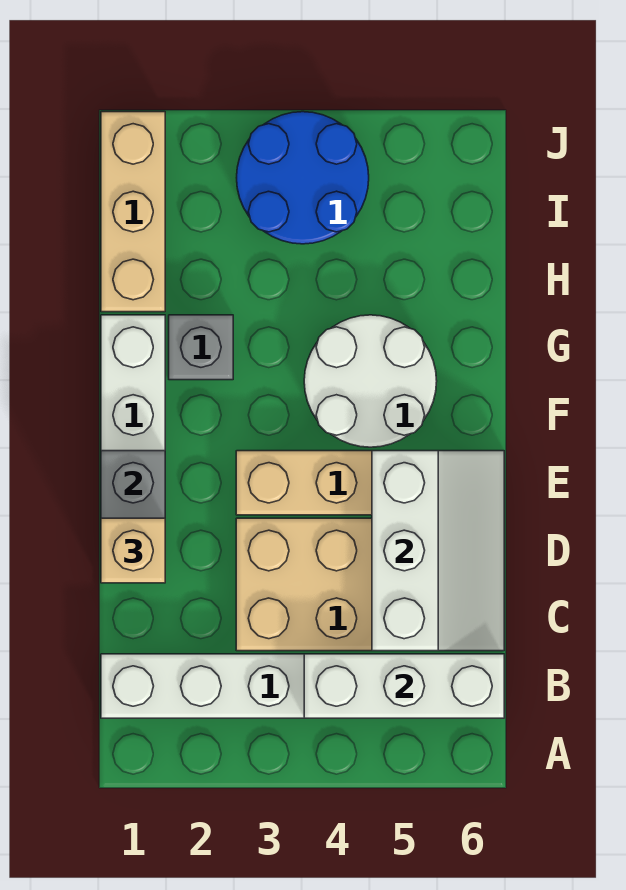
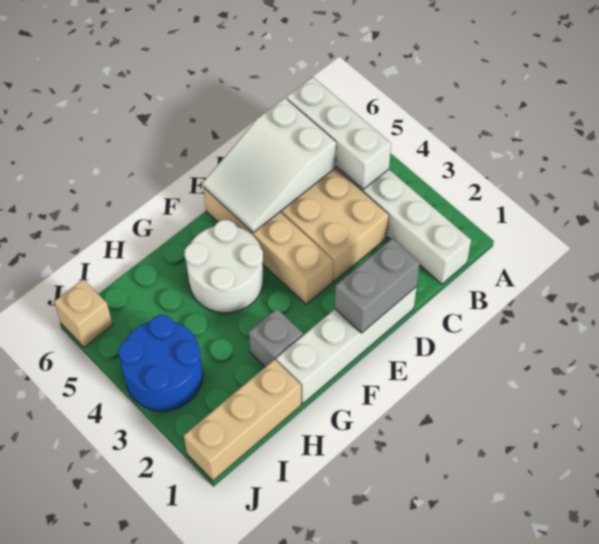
white 2x3 slope [372,451,504,651] -> white 2x3 slope turned to [203,98,336,233]
tan 1x1 brick [101,518,165,583] -> tan 1x1 brick moved to [54,279,113,347]

